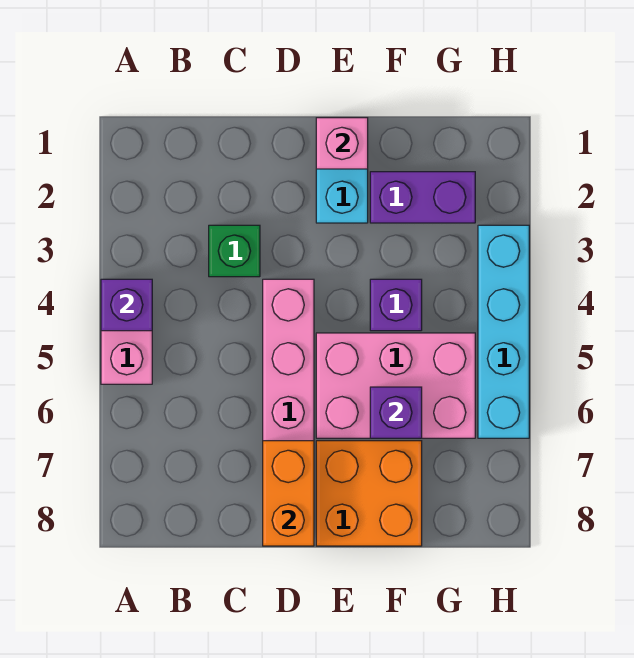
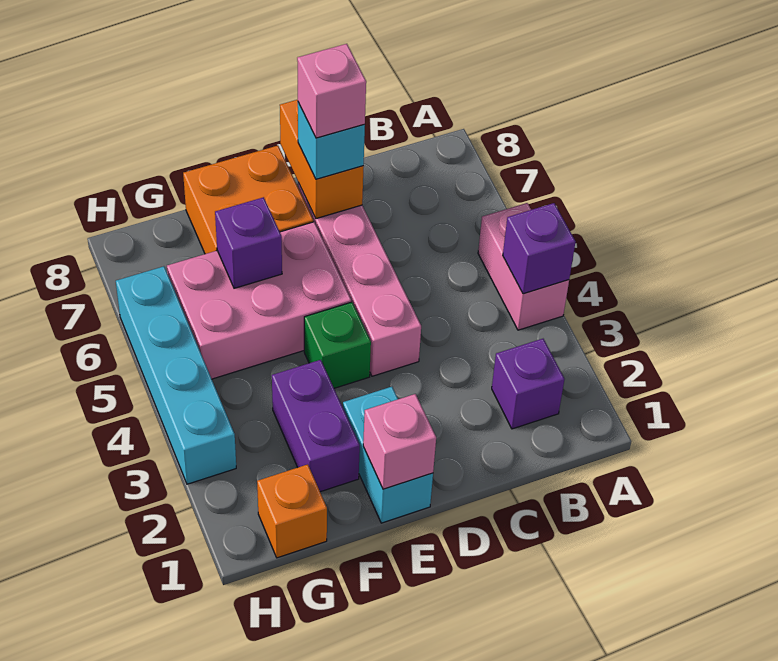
green 1x1 brick [209,225,260,277] -> green 1x1 brick moved to [304,302,371,388]
none -> cyan 1x1 brick [298,102,365,179]
none -> pink 1x1 brick [297,44,366,138]
purple 1x2 brick [370,172,475,223] -> purple 1x2 brick turned to [272,360,360,492]
purple 1x1 brick [370,279,422,331] -> purple 1x1 brick moved to [492,339,565,429]
none -> orange 1x1 brick [257,464,327,558]

